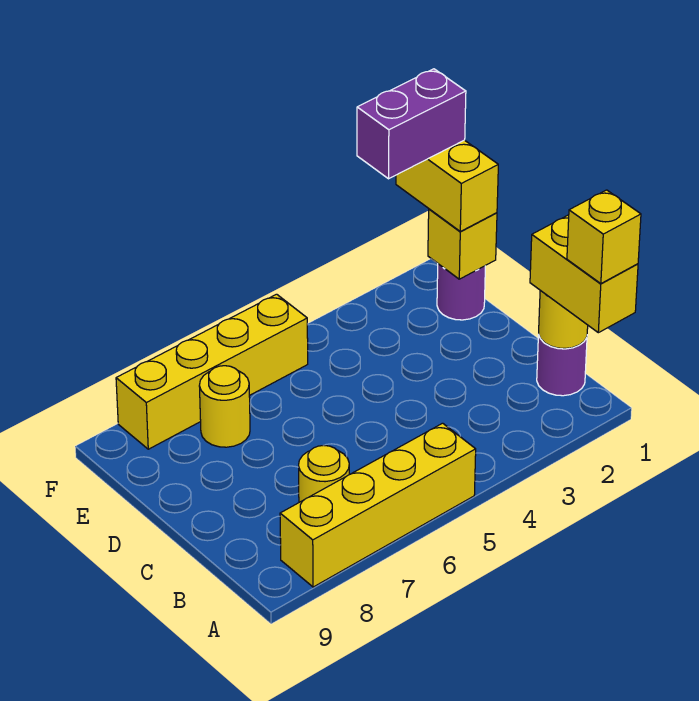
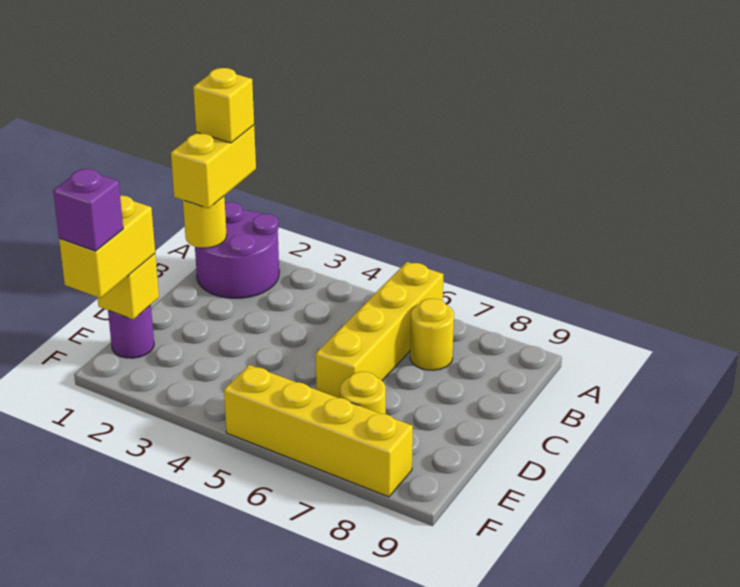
yellow 1x4 brick [280,423,476,587] -> yellow 1x4 brick turned to [316,262,444,398]
purple 1x1 round brick [537,335,587,396] -> purple 2x2 round brick [195,202,279,298]
purple 1x2 brick [357,69,466,179] -> purple 1x1 brick [53,169,123,251]

